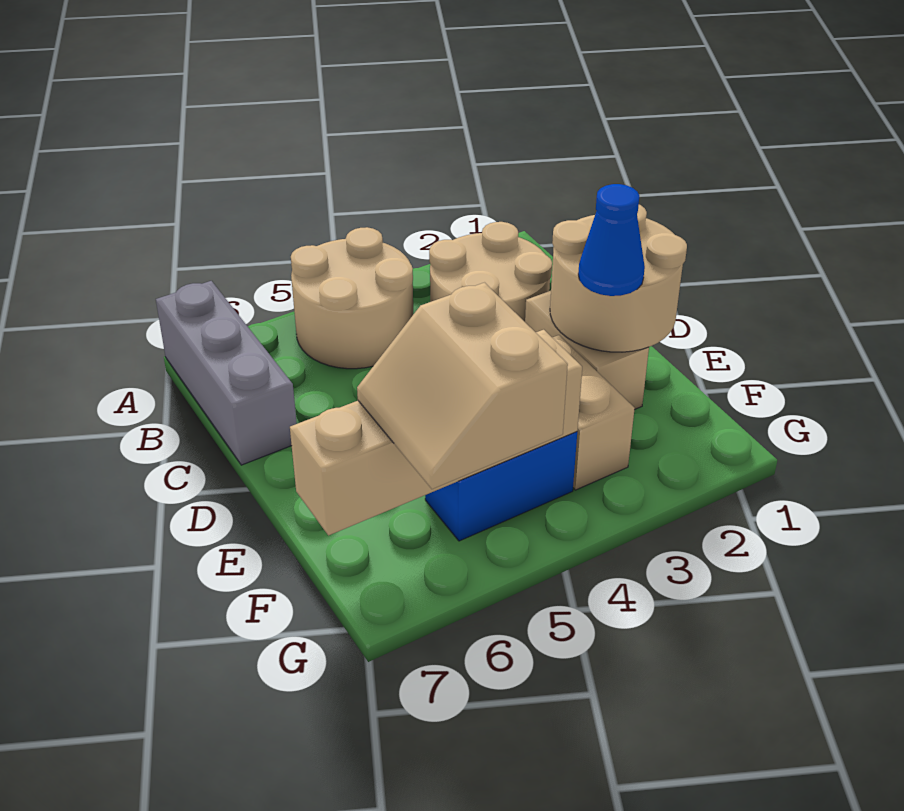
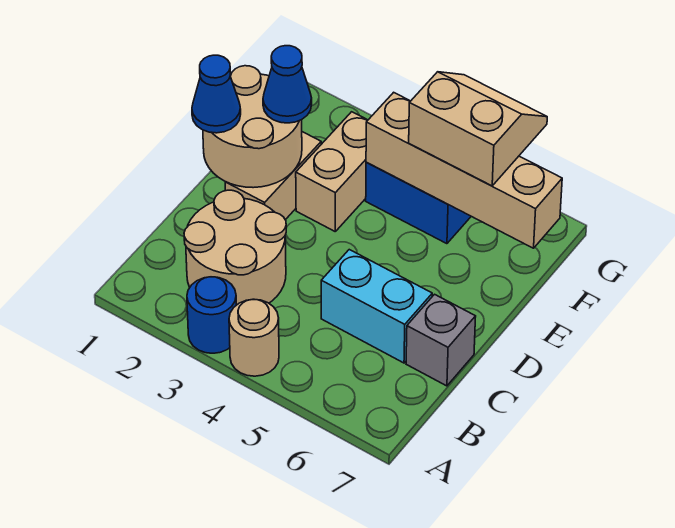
none -> blue 1x1 round brick [187,277,236,353]
tan 2x2 round brick [291,227,413,369] -> tan 1x1 round brick [229,299,279,376]
grey 1x3 brick [156,281,297,465] -> grey 1x1 brick [406,294,476,386]
none -> cyan 1x2 brick [321,250,432,363]
none -> blue 1x1 cone [192,55,241,133]
tan 2x2 slope [357,283,568,489] -> tan 2x2 slope turned to [409,72,547,186]

